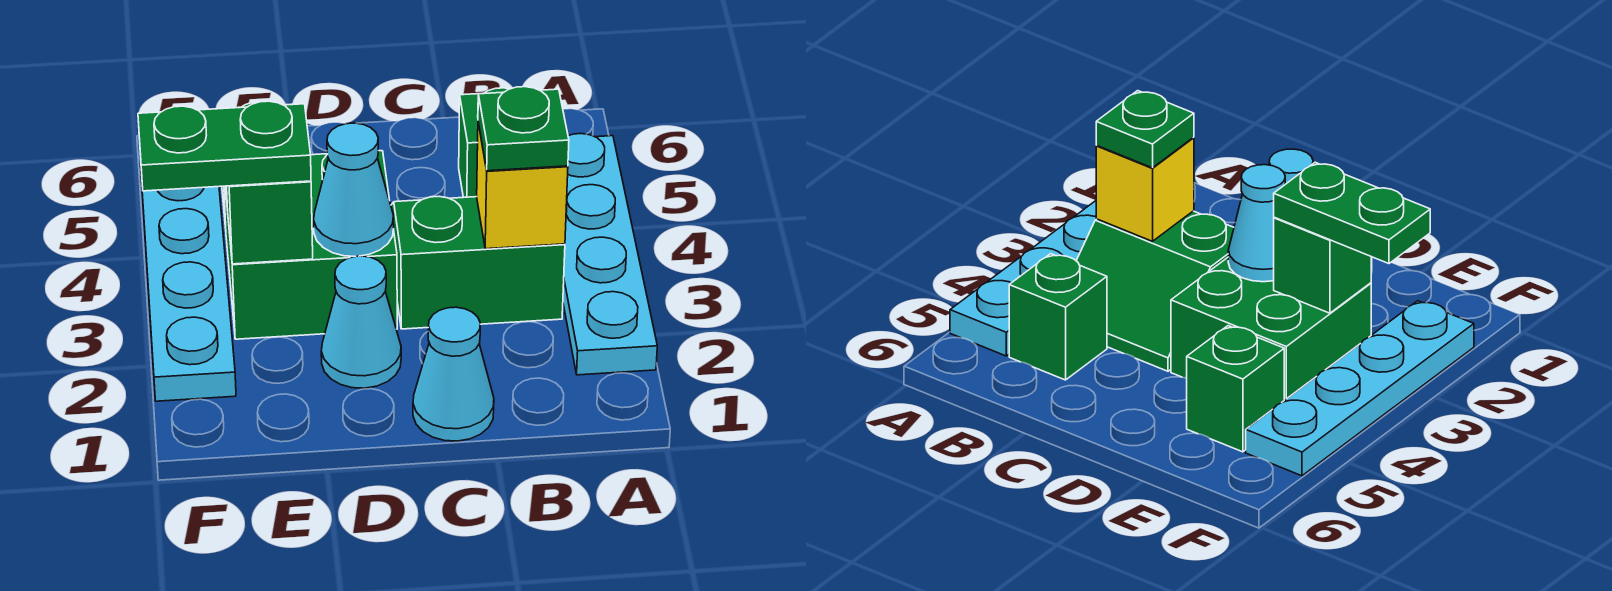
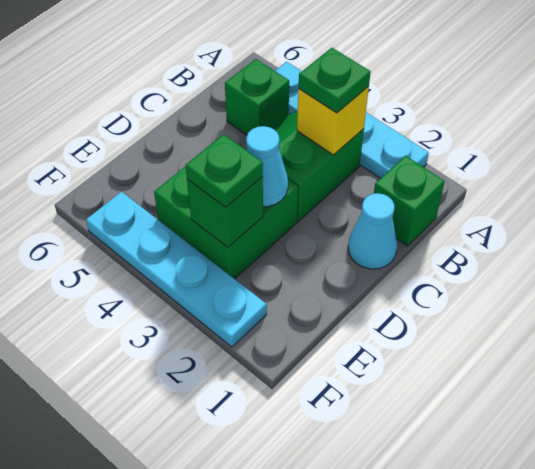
cyan 1x1 cone [321,256,401,388] -> none
green 1x2 plate [138,101,311,191] -> green 1x1 plate [186,135,263,207]
green 1x1 brick [1187,326,1284,452] -> green 1x1 brick moved to [374,156,445,246]

